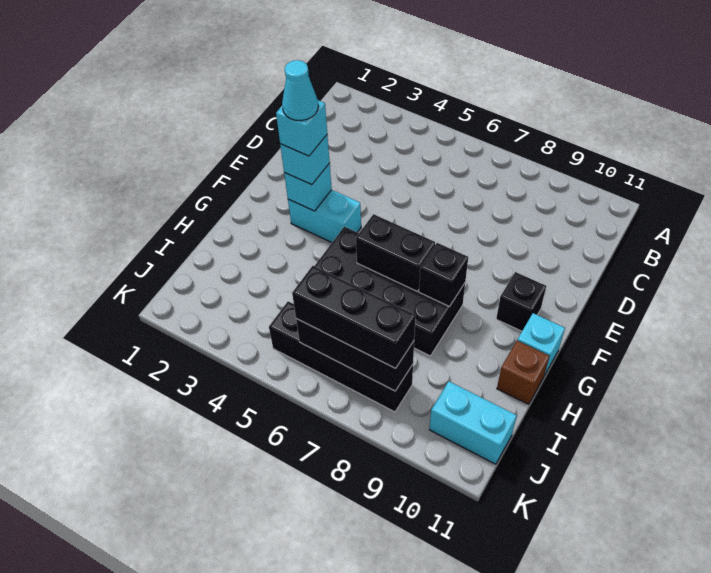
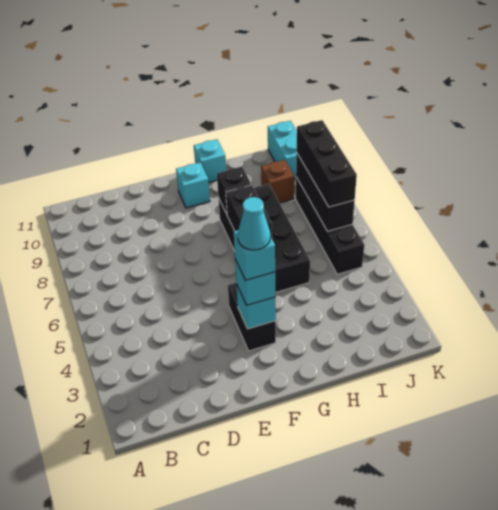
cyan 1x2 brick [288,190,361,243] -> black 1x2 brick [228,283,276,351]
black 1x1 brick [496,272,546,331] -> cyan 1x1 brick [176,163,210,208]
brown 1x1 brick [497,341,549,404] -> brown 1x1 brick moved to [261,160,294,203]

